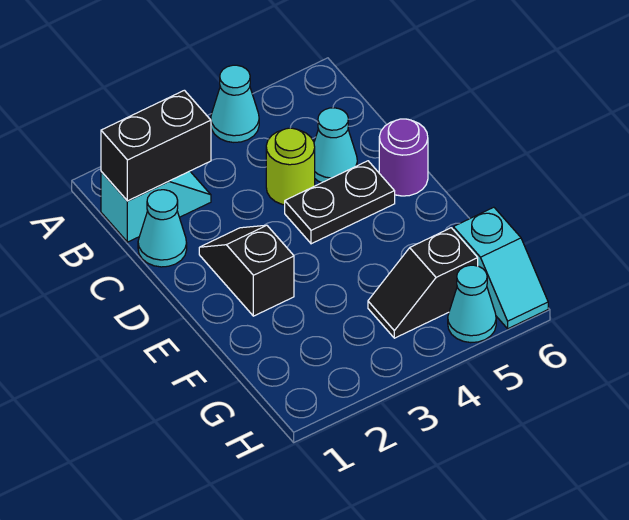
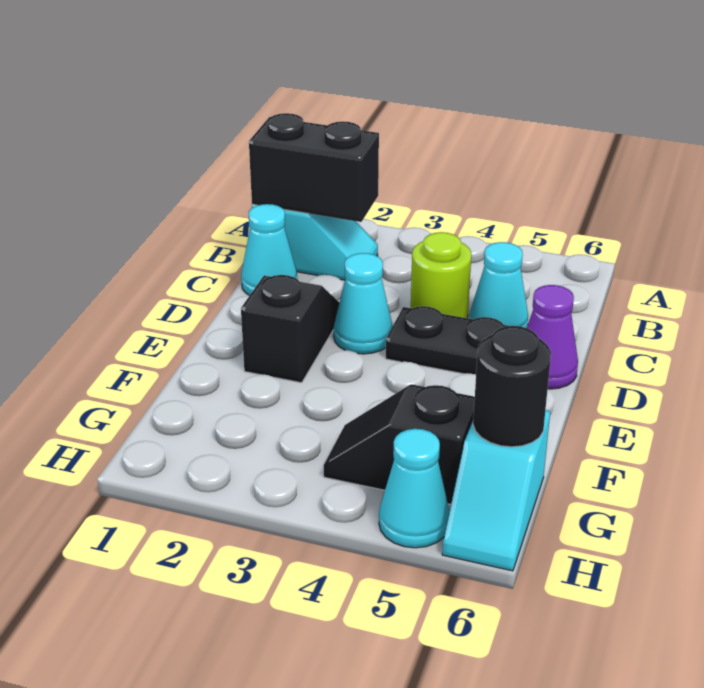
cyan 1x1 cone [211,65,259,142] -> cyan 1x1 cone moved to [334,253,393,354]
purple 1x1 round brick [379,119,428,196] -> purple 1x1 cone [527,285,578,389]
none -> black 1x1 round brick [473,326,551,447]

